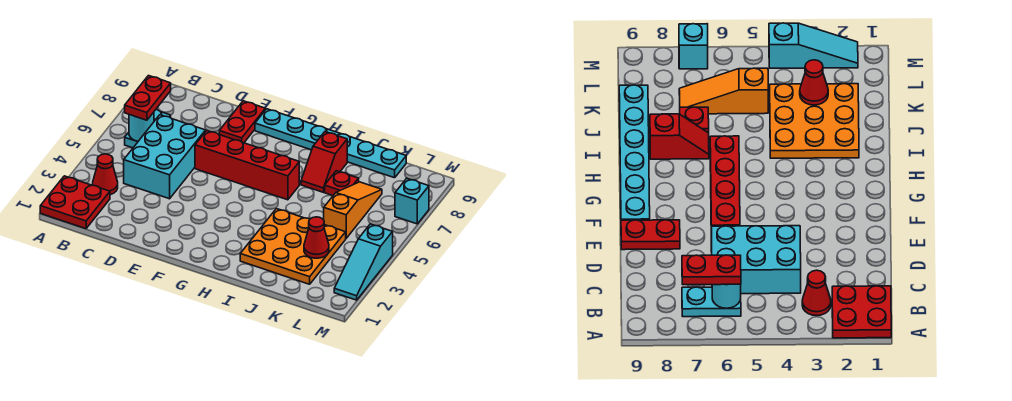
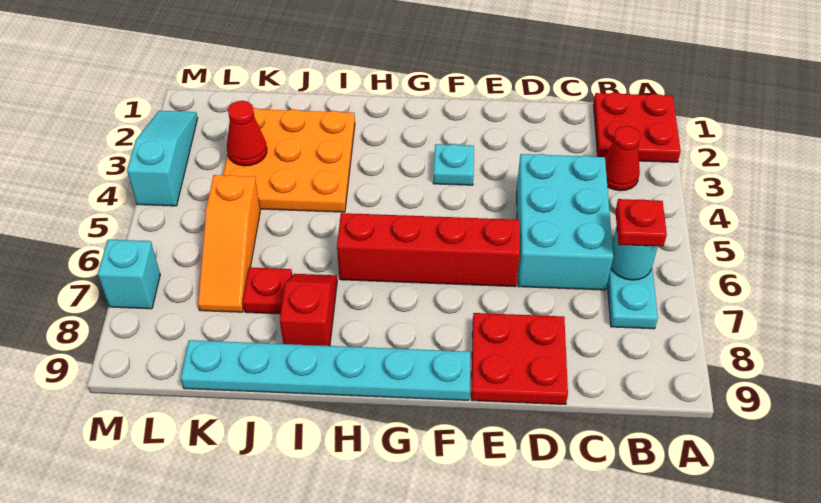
red 1x2 plate [125,76,171,120] -> red 1x1 plate [615,199,667,247]
red 1x2 plate [219,101,265,143] -> red 2x2 plate [471,313,568,405]
none -> cyan 1x1 plate [433,144,474,185]

